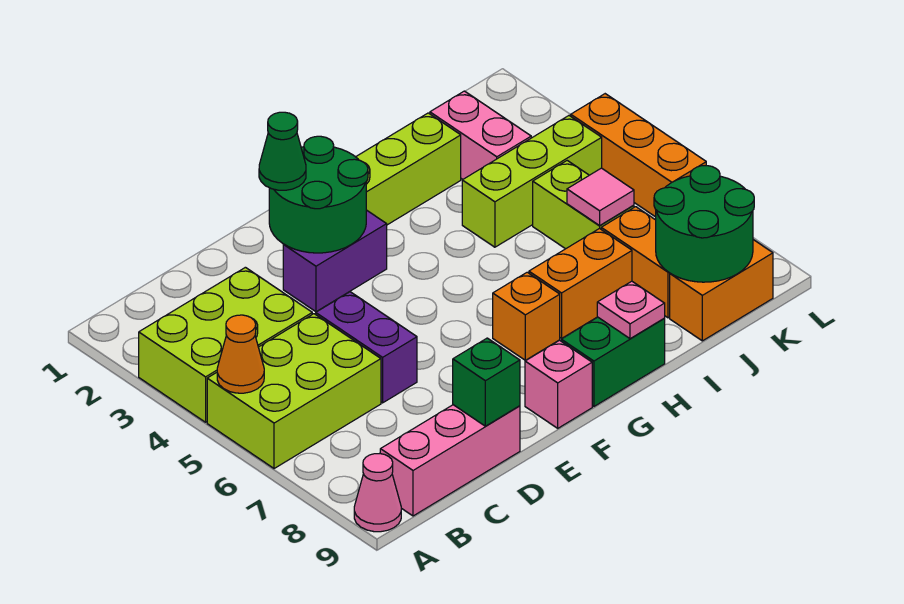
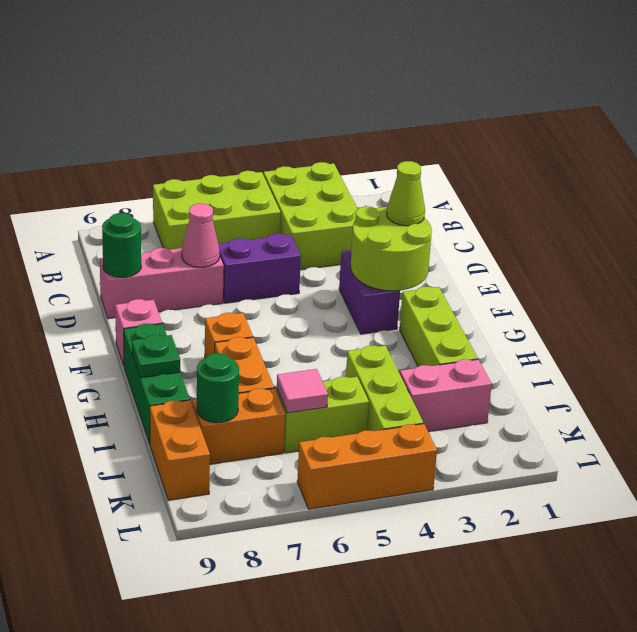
lime 2x3 brick [207,314,381,469] -> lime 2x3 brick turned to [153,171,281,250]
orange 1x1 cone [217,315,264,393] -> none
pink 1x1 cone [354,454,401,532] -> pink 1x1 cone moved to [182,203,220,267]
pink 1x3 brick [380,405,520,516] -> pink 1x3 brick turned to [100,248,224,319]
green 1x1 brick [453,338,520,426] -> green 1x1 round brick [102,213,141,277]
green 2x2 round brick [269,136,368,253] -> lime 2x2 round brick [351,206,432,291]
green 1x1 cone [259,112,306,190] -> lime 1x1 cone [387,161,425,226]
green 1x2 brick [561,317,665,406] -> green 1x3 brick [124,323,190,444]
pink 1x1 plate [597,281,665,339] -> green 1x1 plate [132,335,180,378]
green 2x2 round brick [654,166,754,282] -> green 1x1 round brick [197,353,239,423]

